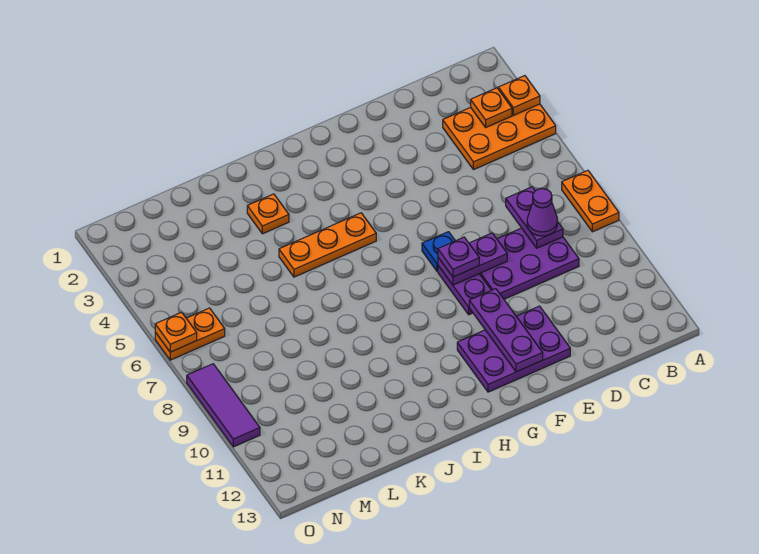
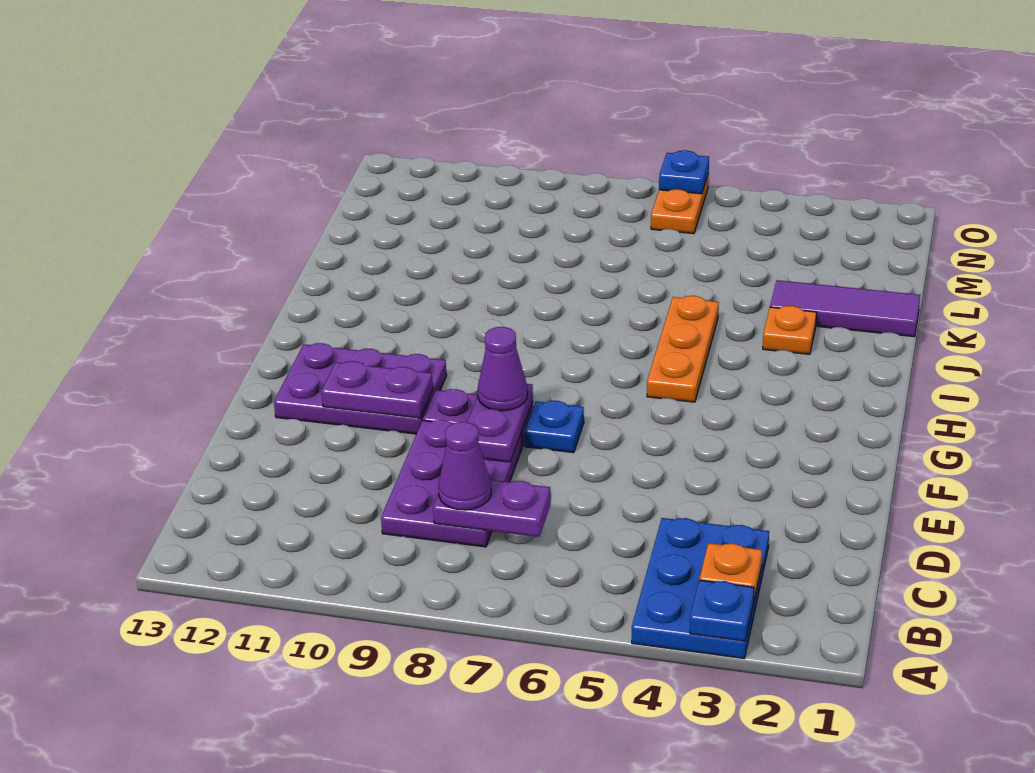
orange 2x3 plate [443,104,556,170] -> blue 2x3 plate [632,518,769,658]
orange 1x1 plate [498,76,540,115] -> blue 1x1 plate [690,580,754,641]
orange 1x2 plate [562,170,619,232] -> none
purple 2x3 plate [457,306,570,392] -> purple 2x3 plate turned to [274,343,447,434]
purple 1x1 plate [438,237,479,277] -> purple 1x1 cone [478,327,528,411]
purple 1x3 plate [469,289,543,372] -> purple 1x2 plate [322,361,433,418]
orange 1x1 plate [155,312,197,352] -> blue 1x1 plate [659,150,709,194]
purple 1x3 tile [187,364,260,447] -> purple 1x3 tile moved to [770,280,920,337]

